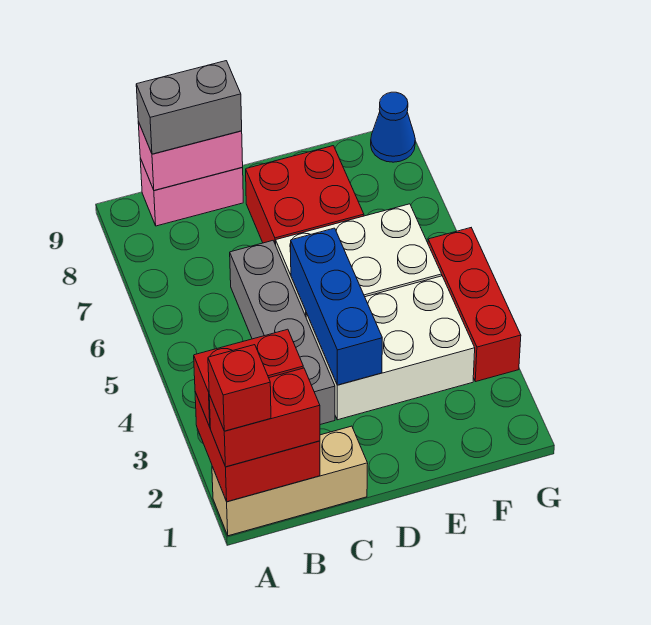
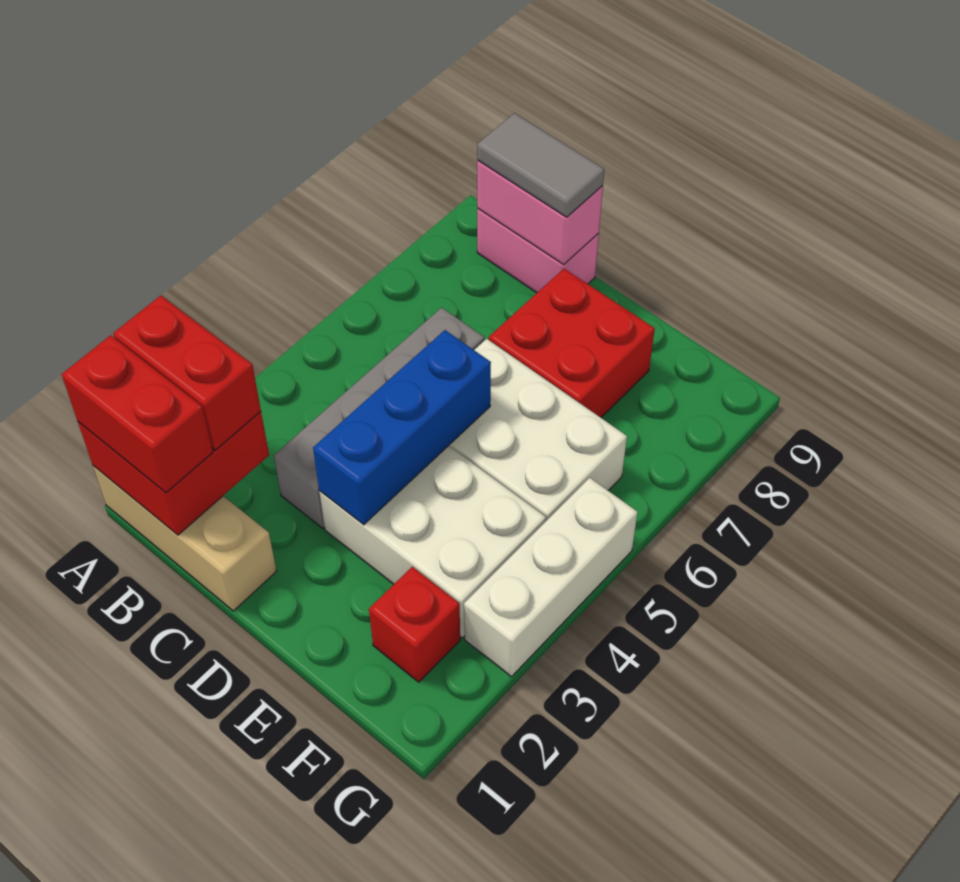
red 1x1 brick [208,345,271,431] -> red 1x1 brick moved to [369,567,460,682]
grey 1x2 brick [136,61,242,154] -> grey 1x2 tile [477,113,604,217]
red 1x3 brick [428,228,521,382] -> white 1x3 brick [464,478,637,677]
blue 1x1 cone [371,92,415,162] -> none

